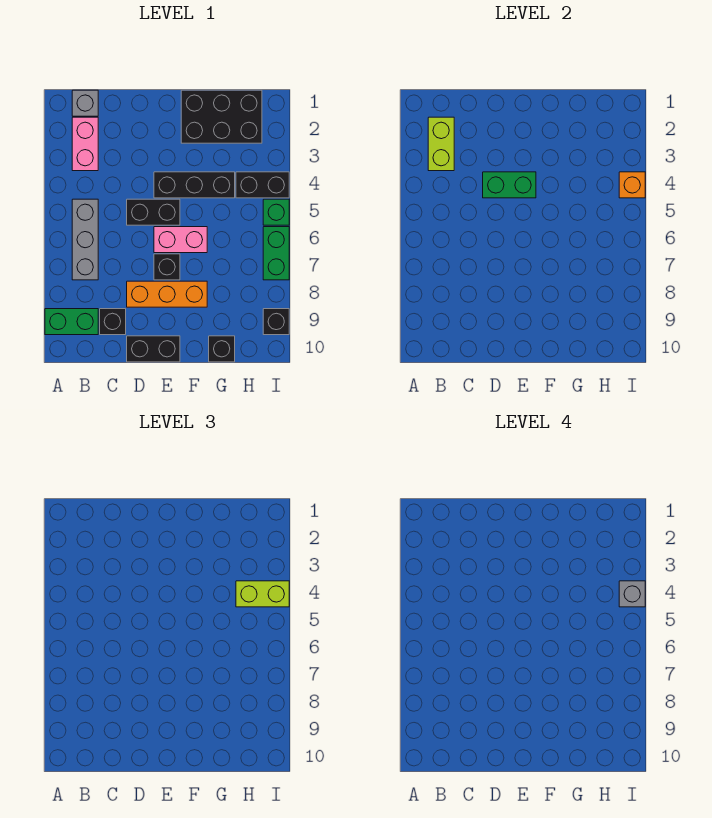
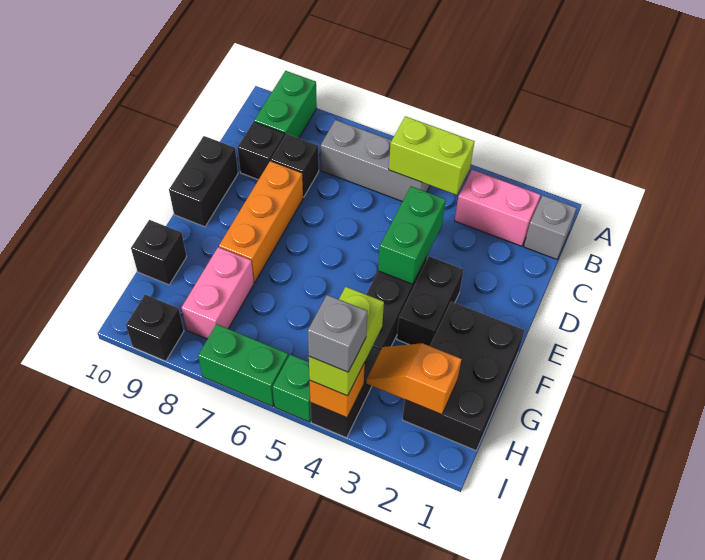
lime 1x2 brick [428,117,454,171] -> lime 1x2 brick moved to [389,116,474,195]
black 1x2 brick [127,199,180,225] -> black 1x2 brick moved to [397,256,464,346]
pink 1x2 brick [154,227,207,253] -> pink 1x2 brick moved to [182,247,254,339]
black 1x1 brick [154,254,180,280] -> black 1x1 brick moved to [271,134,319,197]
none -> orange 1x2 slope [366,343,462,415]

